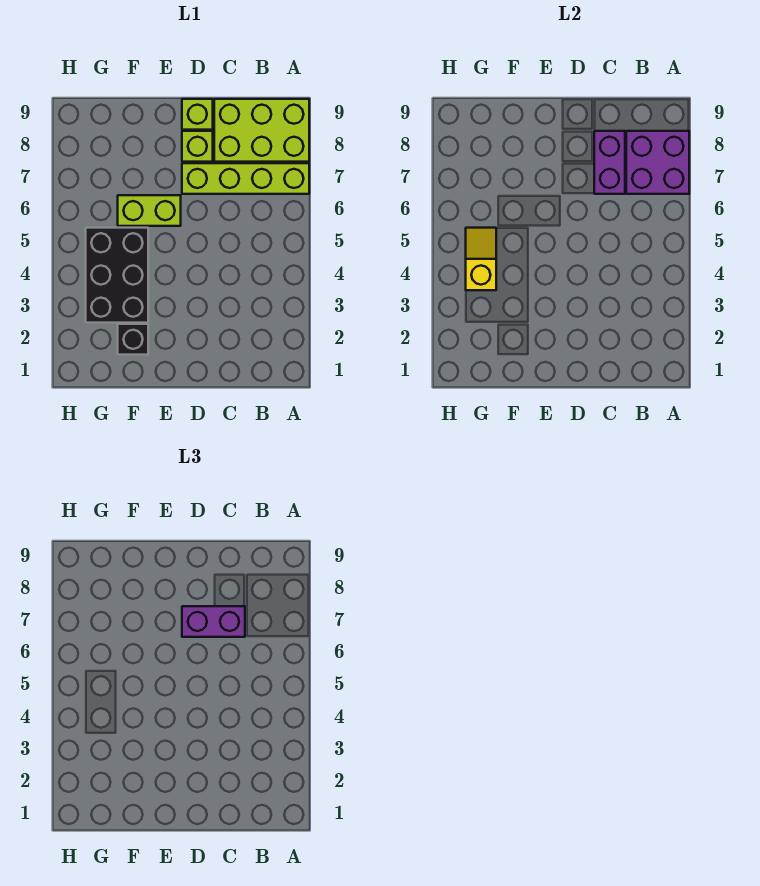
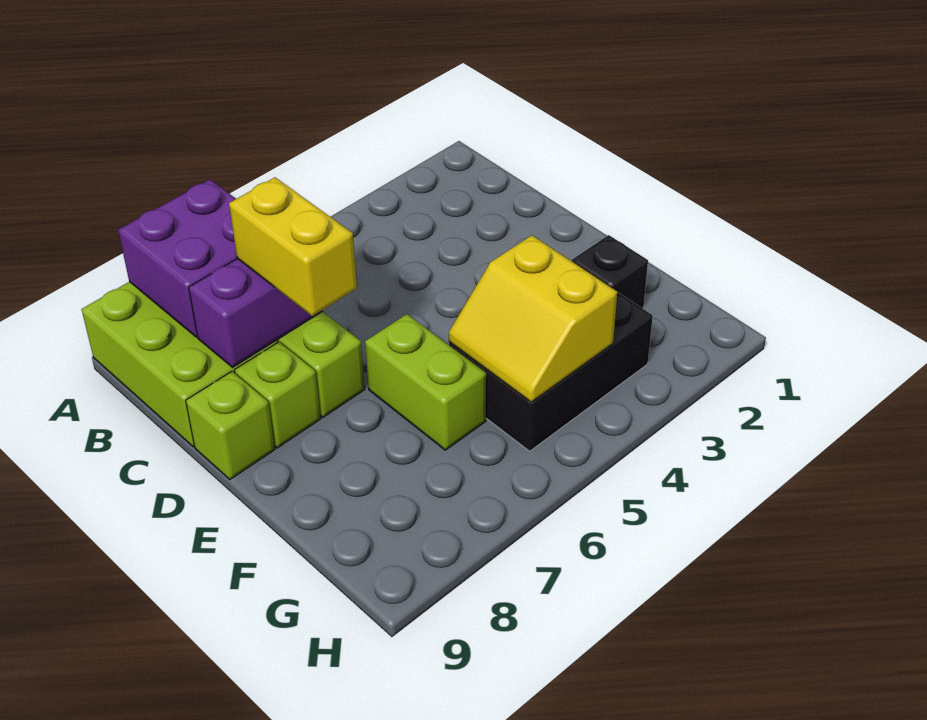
purple 1x2 brick [182,606,245,637] -> yellow 1x2 brick [229,177,357,316]
yellow 1x2 slope [466,228,496,290] -> yellow 2x2 slope [449,235,617,402]

